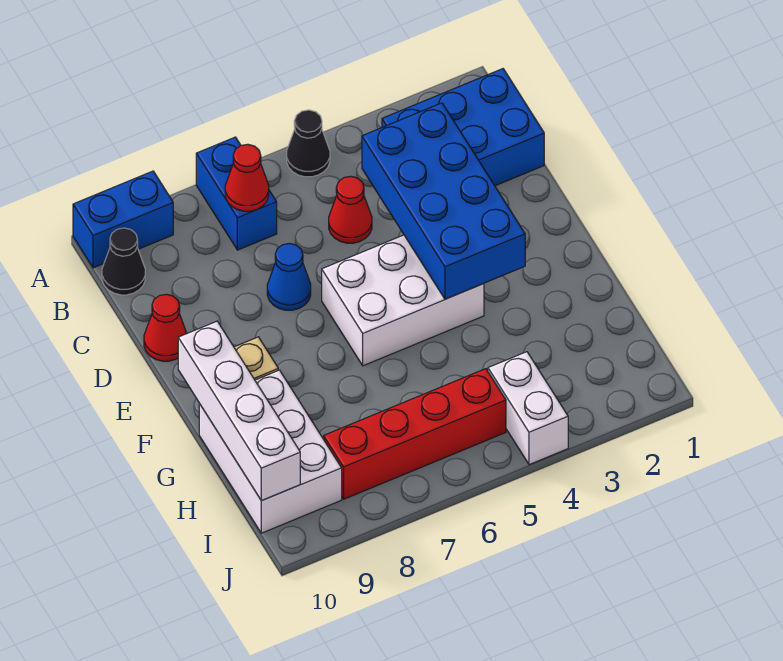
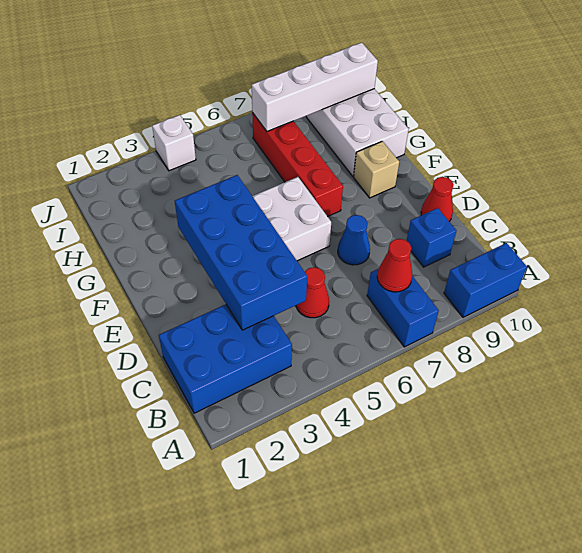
black 1x1 cone [287,110,330,177] -> none
black 1x1 cone [102,228,145,295] -> none
none -> blue 1x1 brick [407,208,456,267]
white 1x4 brick [178,321,300,501] -> white 1x4 brick turned to [252,43,378,131]
white 1x2 brick [488,352,568,465] -> white 1x1 brick [152,115,196,171]
red 1x4 brick [324,369,506,499] -> red 1x4 brick turned to [252,113,343,216]

